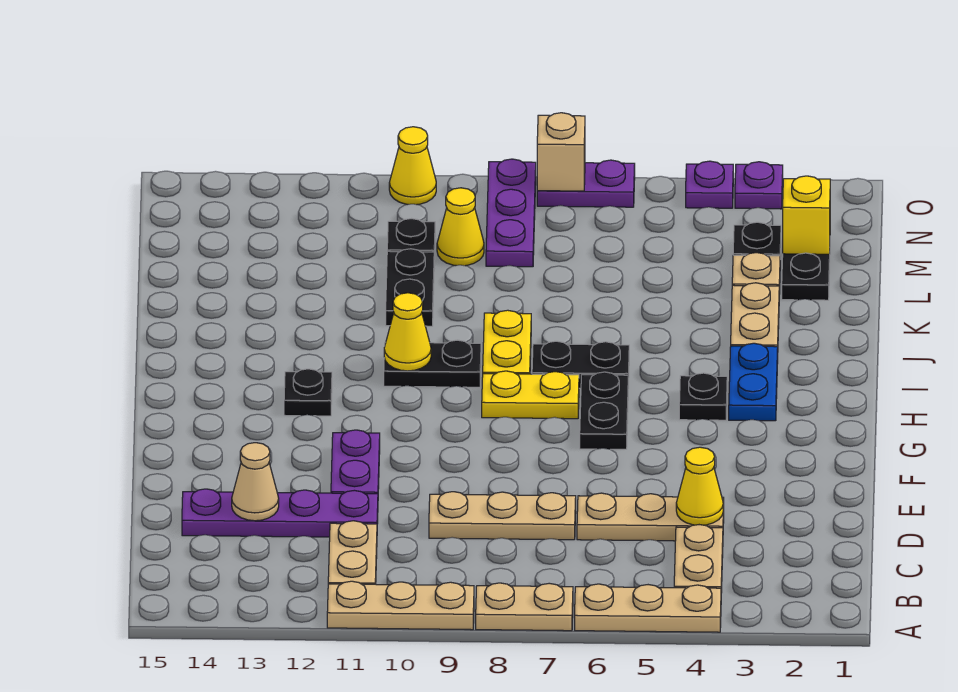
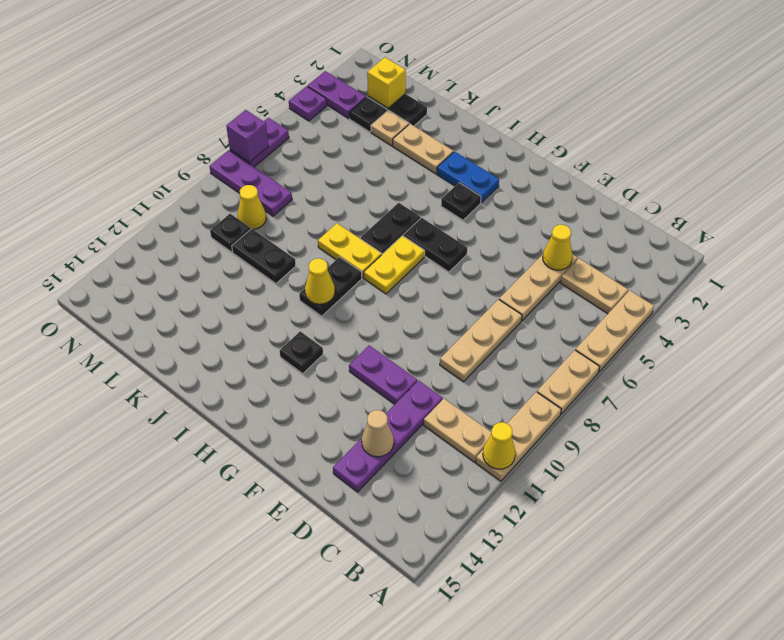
purple 1x1 plate [735,162,783,209] -> purple 1x2 plate [308,71,366,118]
tan 1x1 brick [537,113,585,191] -> purple 1x1 brick [226,110,269,162]
yellow 1x1 cone [389,127,436,205] -> yellow 1x1 cone moved to [483,422,516,469]

